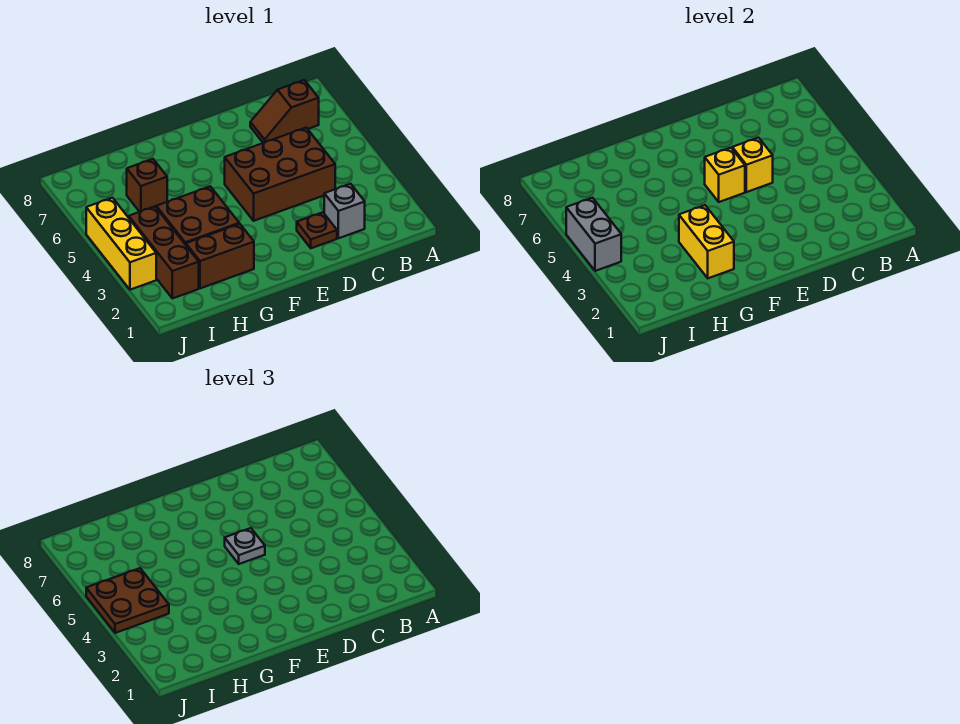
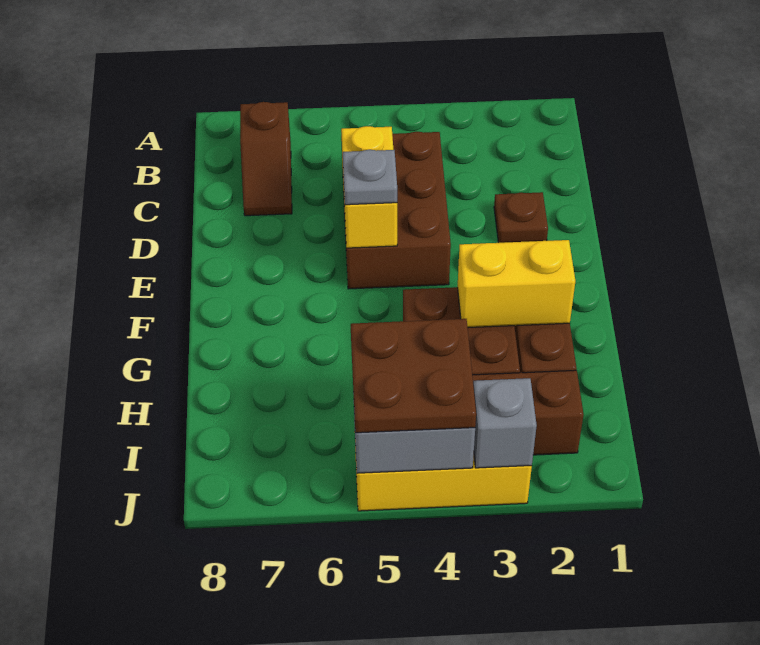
grey 1x1 brick [324,184,365,238] -> grey 1x1 brick moved to [473,378,537,468]
brown 1x1 brick [127,159,167,212] -> none

